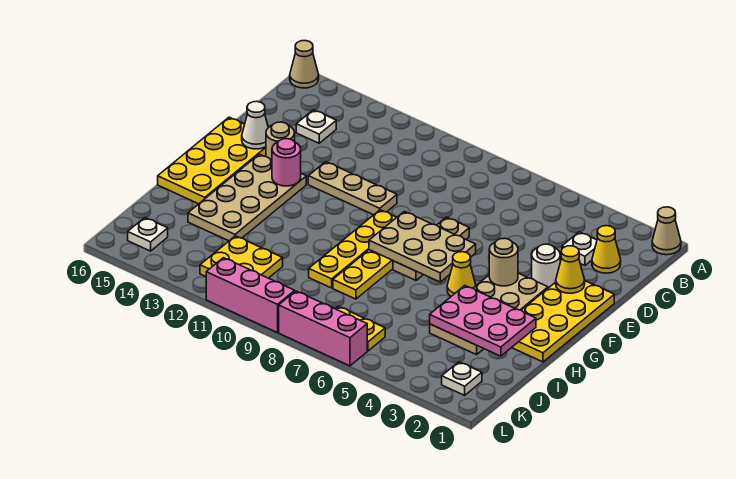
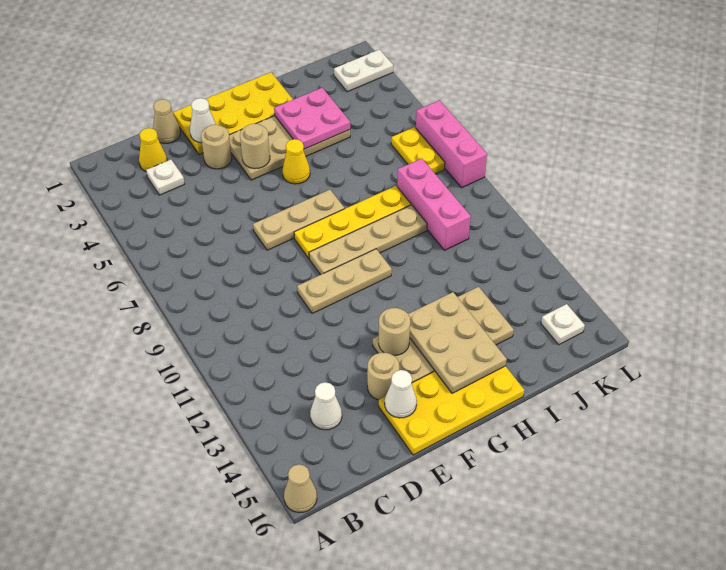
tan 1x1 cone [652,207,681,255] -> tan 1x1 cone moved to [153,99,180,144]
white 1x1 plate [296,110,336,143] -> white 1x1 cone [310,382,342,430]
yellow 1x1 cone [556,246,585,293] -> white 1x1 cone [190,98,216,143]
white 1x1 round brick [532,244,560,288] -> tan 1x1 round brick [201,124,232,169]
tan 1x3 plate [308,162,397,215] -> tan 1x3 plate turned to [297,249,392,313]
tan 2x3 plate [369,211,476,282] -> tan 2x3 plate moved to [408,292,507,393]
yellow 1x4 plate [309,210,397,288] -> tan 1x4 plate [309,205,427,275]
pink 1x1 round brick [272,139,301,186] -> tan 1x1 round brick [379,308,410,356]
pink 2x3 plate [430,286,536,356] -> pink 2x2 plate [274,88,350,149]
yellow 2x2 plate [200,236,283,278] -> none
white 1x1 plate [442,362,482,395] -> white 1x2 plate [334,50,393,92]
pink 1x3 brick [206,258,295,333] -> pink 1x3 brick moved to [397,158,471,250]

